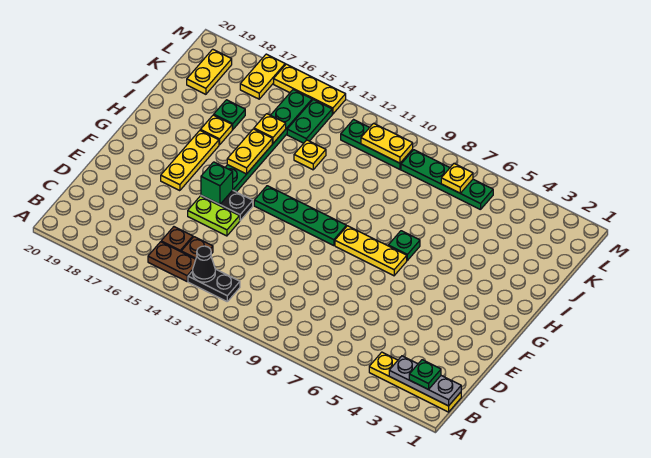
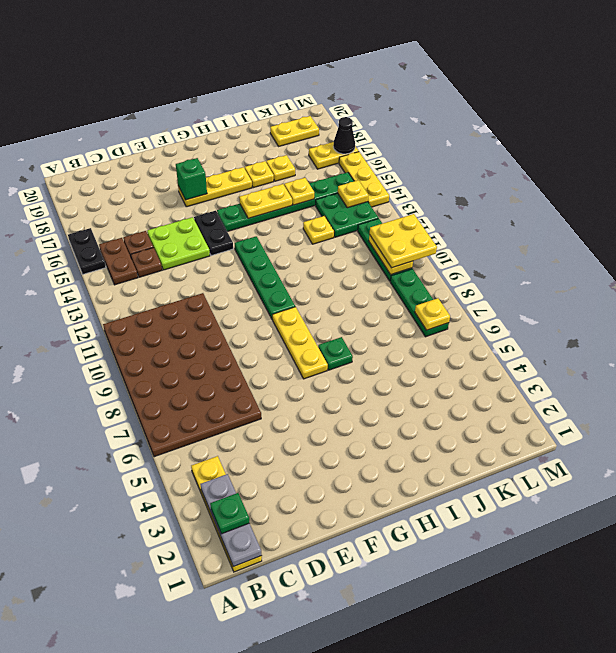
none -> brown 4x6 plate [103,293,261,457]
black 1x2 plate [188,269,240,301] -> black 1x2 plate moved to [68,228,106,274]
black 1x1 cone [193,246,215,282] -> black 1x1 cone moved to [333,117,355,154]
lime 1x2 plate [188,196,240,236] -> lime 2x2 plate [147,217,210,270]
green 1x1 brick [201,162,233,204] -> green 1x1 brick moved to [176,158,207,200]
green 1x1 plate [214,100,245,130] -> yellow 1x1 plate [266,155,295,181]
green 1x2 plate [287,100,332,143] -> green 2x2 plate [316,193,378,237]
green 1x4 plate [401,150,493,210] -> green 1x3 plate [390,269,449,337]
none -> yellow 2x2 plate [369,214,437,268]
none -> yellow 1x1 plate [338,180,369,208]

